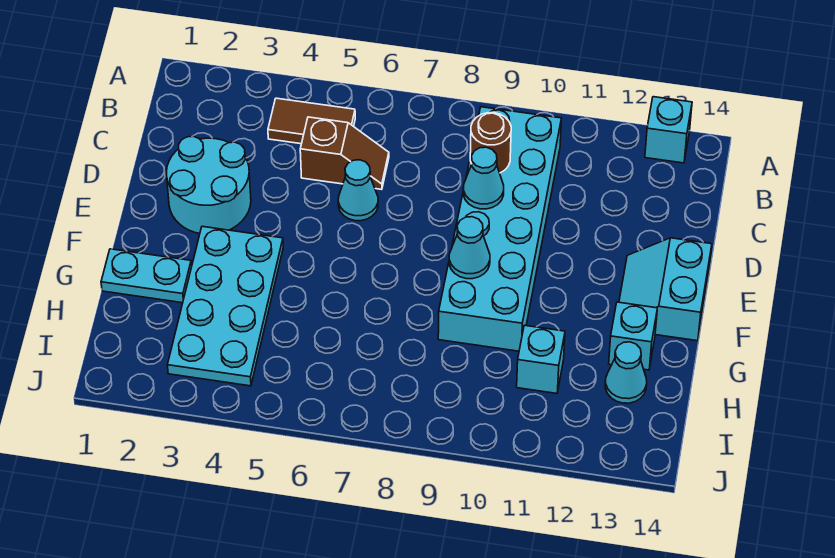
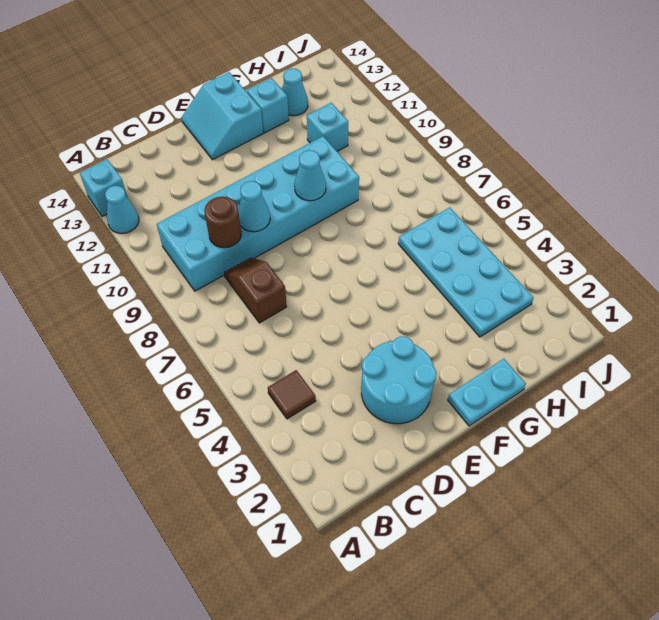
brown 1x2 tile [268,98,355,144] -> brown 1x1 tile [268,370,316,419]
brown 1x2 slope [300,117,389,189] -> brown 1x2 slope moved to [224,258,287,323]
cyan 1x1 cone [338,160,378,221] -> cyan 1x1 cone moved to [105,186,139,234]
cyan 2x2 slope [619,238,712,341] -> cyan 2x2 slope turned to [181,72,263,160]
cyan 2x4 plate [167,226,283,386] -> cyan 2x4 plate turned to [398,207,534,337]
cyan 1x2 plate [101,249,192,303] -> cyan 1x2 plate turned to [448,359,526,426]

